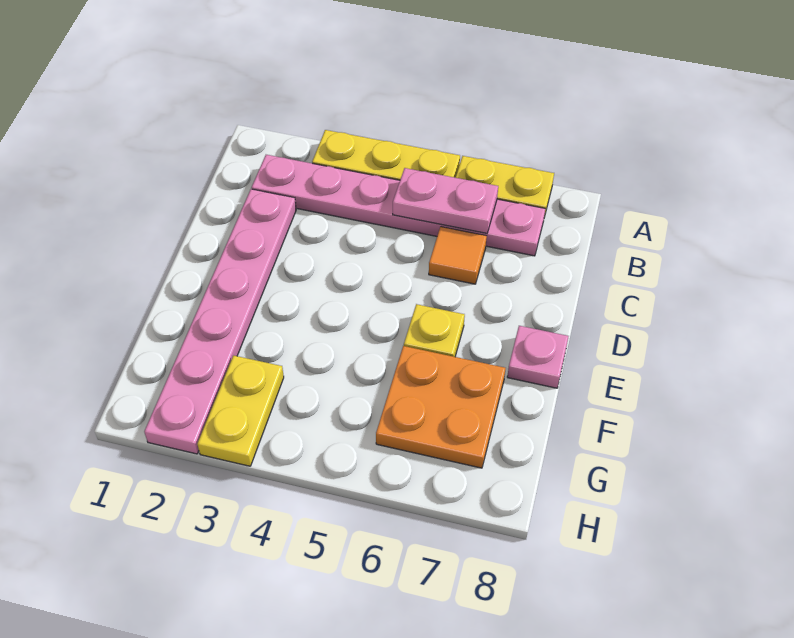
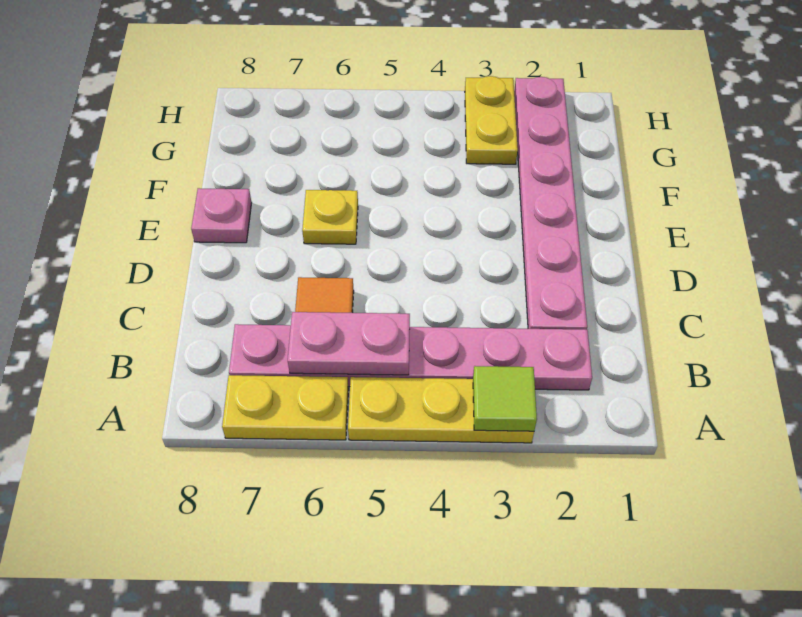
none -> lime 1x1 tile [473,366,537,431]
orange 2x2 plate [376,346,506,468] -> none

